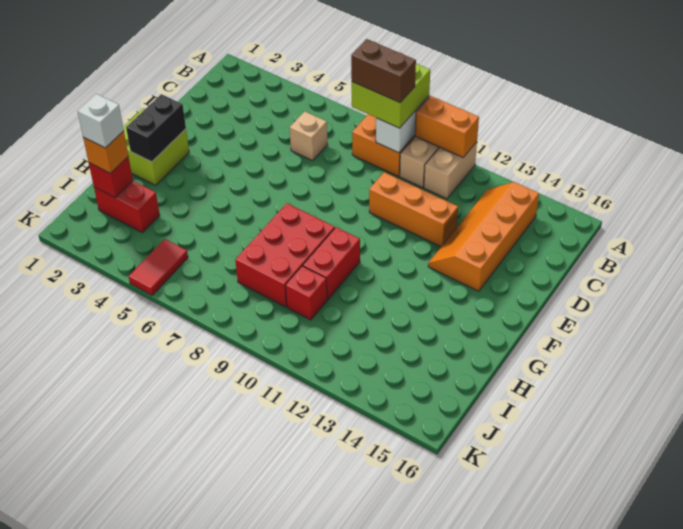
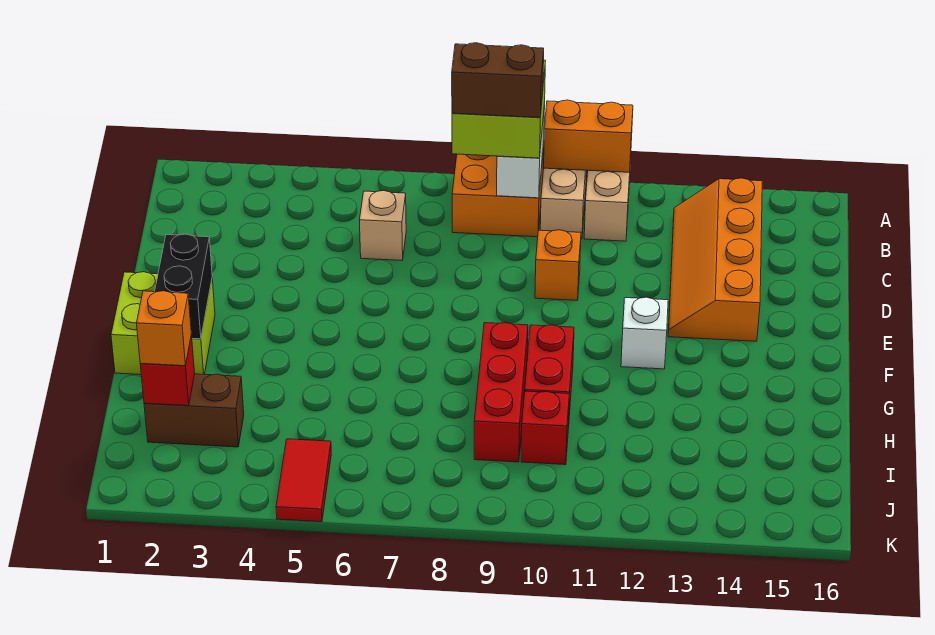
orange 1x3 brick [369,172,458,247] -> orange 1x1 brick [535,230,581,300]
red 2x3 brick [235,203,335,307] -> red 1x3 brick [474,323,528,462]
red 1x2 brick [94,181,160,233] -> brown 1x2 brick [144,374,244,447]
white 1x1 brick [78,94,124,148] -> white 1x1 brick moved to [621,297,668,369]

